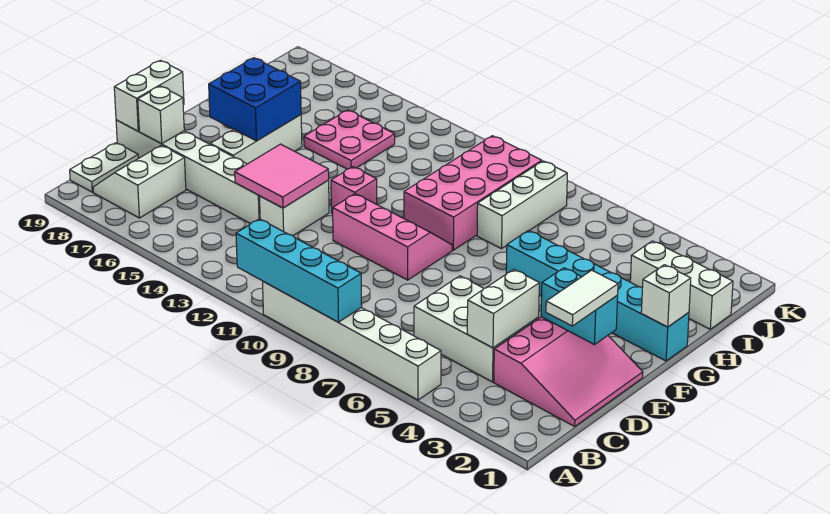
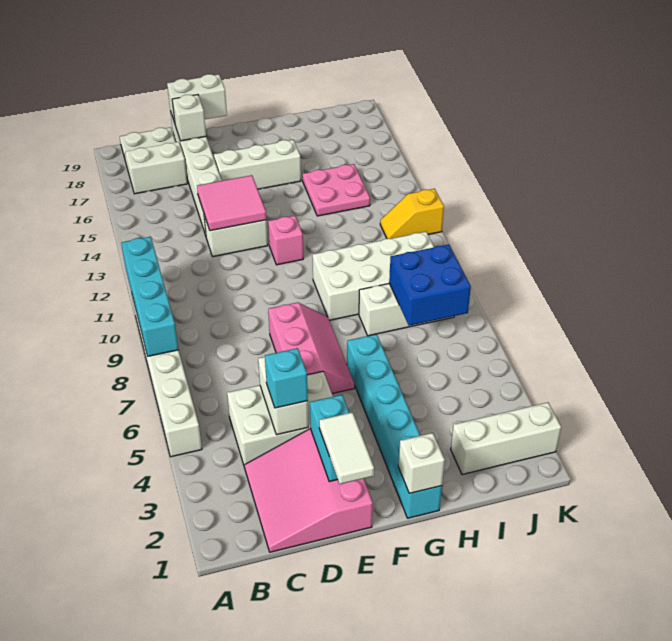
pink 3x3 slope [494,317,643,426] -> pink 3x3 slope turned to [245,429,373,552]
white 2x3 brick [414,276,539,382] -> white 2x3 brick turned to [227,371,333,468]
white 1x2 brick [467,269,539,348] -> white 1x2 brick turned to [258,357,308,435]
white 1x2 tile [546,270,618,326] -> white 1x2 tile turned to [319,412,374,484]
none -> cyan 1x1 brick [265,348,308,408]
pink 2x3 slope [333,194,452,280] -> pink 2x3 slope moved to [268,302,354,394]
blue 2x2 brick [209,58,301,141] -> blue 2x2 brick moved to [389,245,471,326]
pink 2x4 brick [404,136,542,250] -> white 2x4 brick [313,232,434,320]
white 1x3 brick [630,241,733,329] -> white 1x3 brick turned to [451,402,561,475]
none -> yellow 1x2 slope [380,189,444,239]

